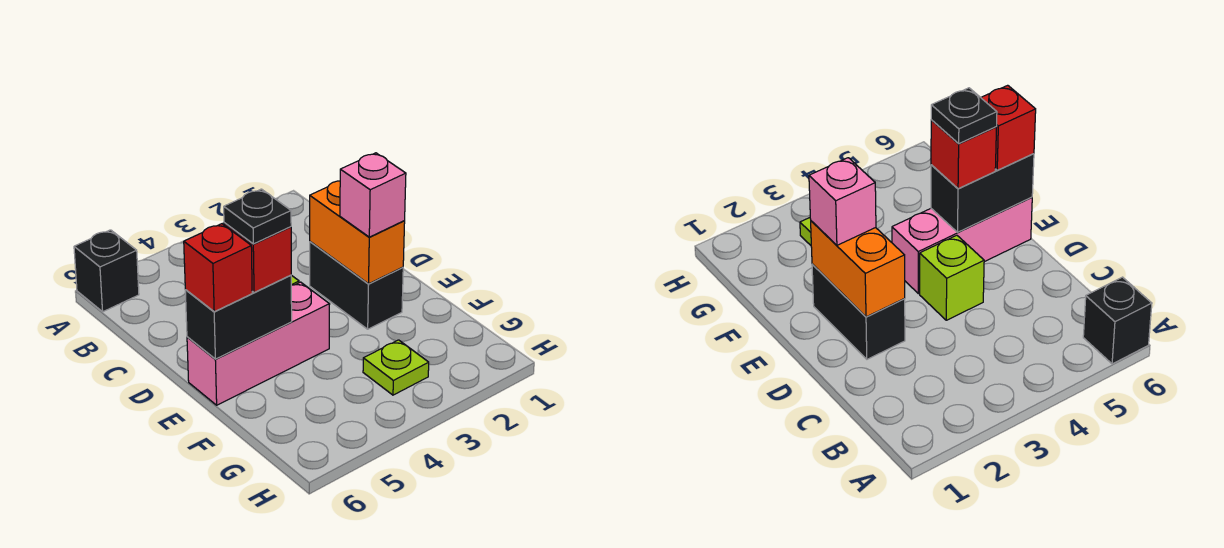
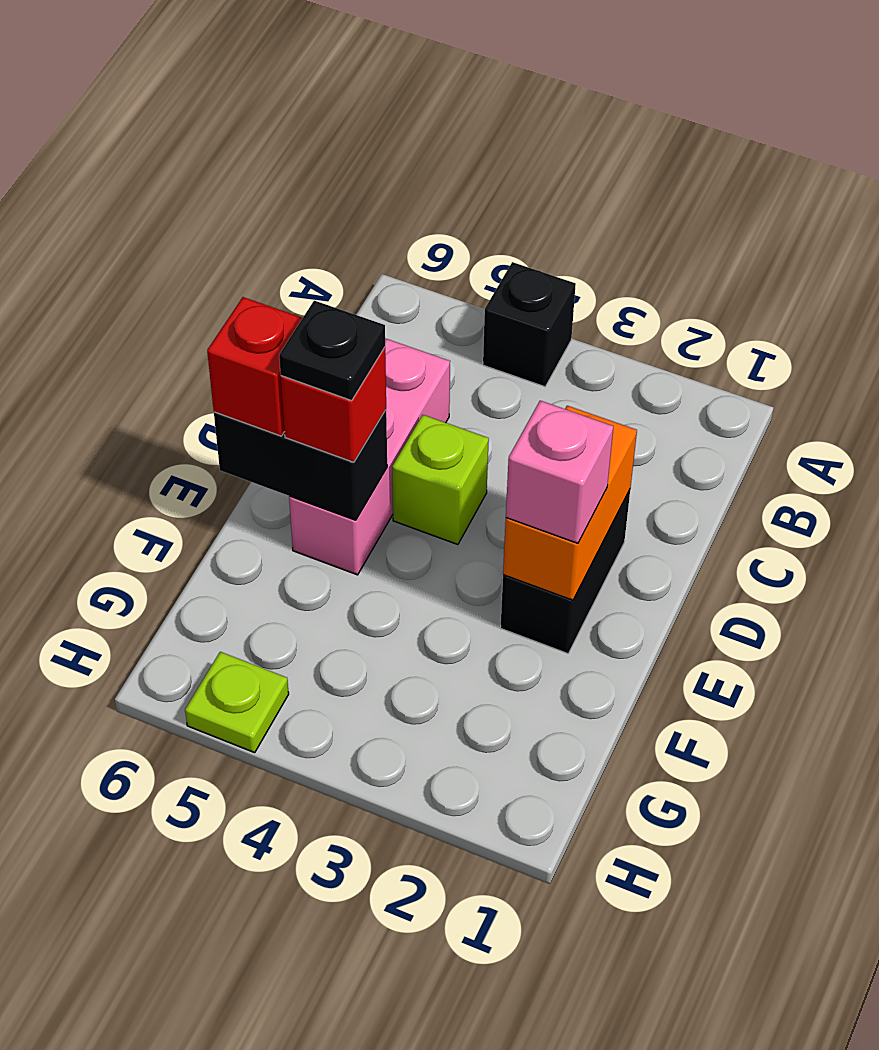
black 1x1 brick [74,230,139,312] -> black 1x1 brick moved to [483,262,576,387]
pink 1x3 brick [187,282,330,405] -> pink 1x3 brick turned to [289,339,450,575]
lime 1x1 plate [363,340,429,395] -> lime 1x1 plate moved to [185,652,289,753]

